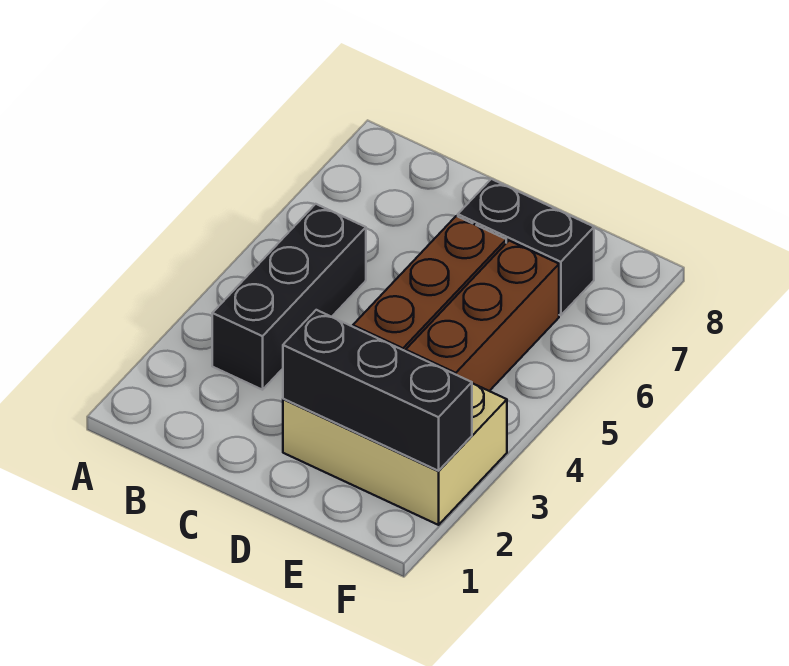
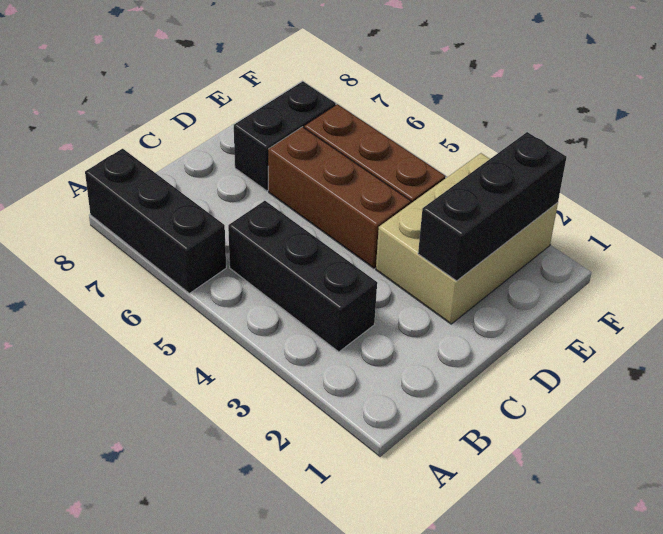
none -> black 1x3 brick [85,149,226,293]

